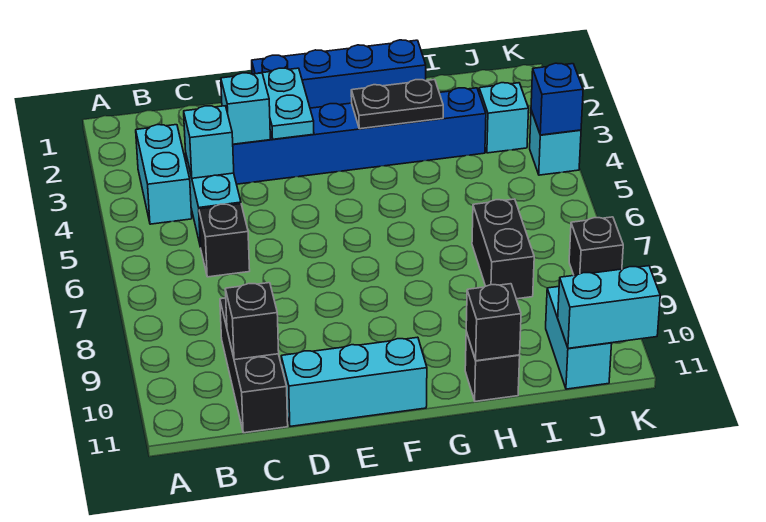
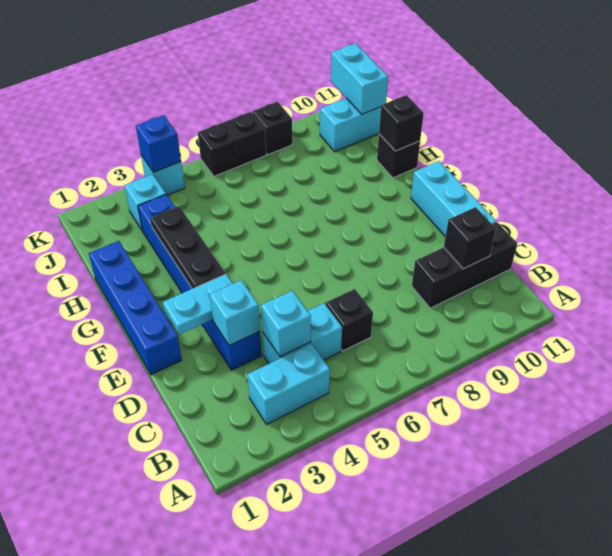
black 1x2 plate [351,80,443,129] -> black 1x3 plate [150,206,225,289]
black 1x2 brick [472,199,534,299] -> black 1x2 brick moved to [198,112,266,176]

